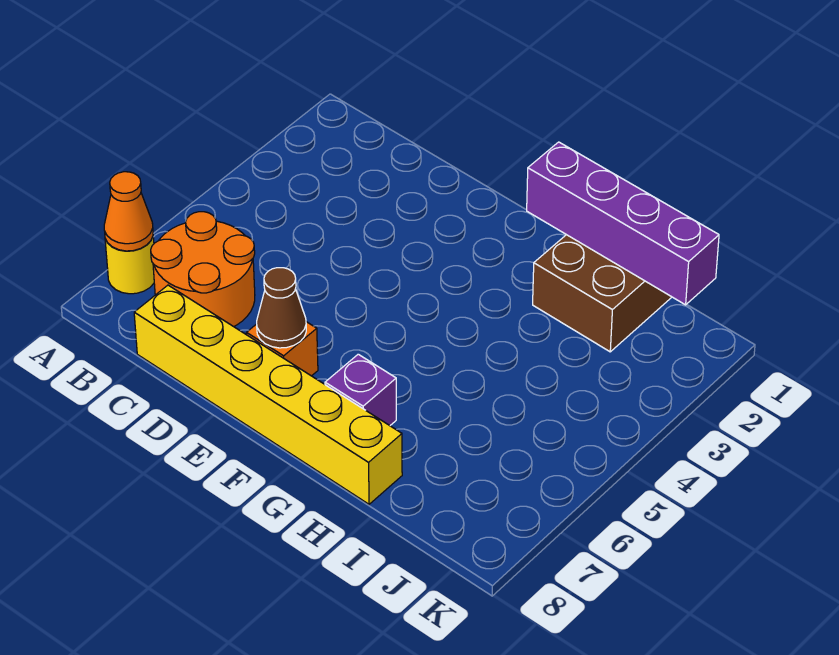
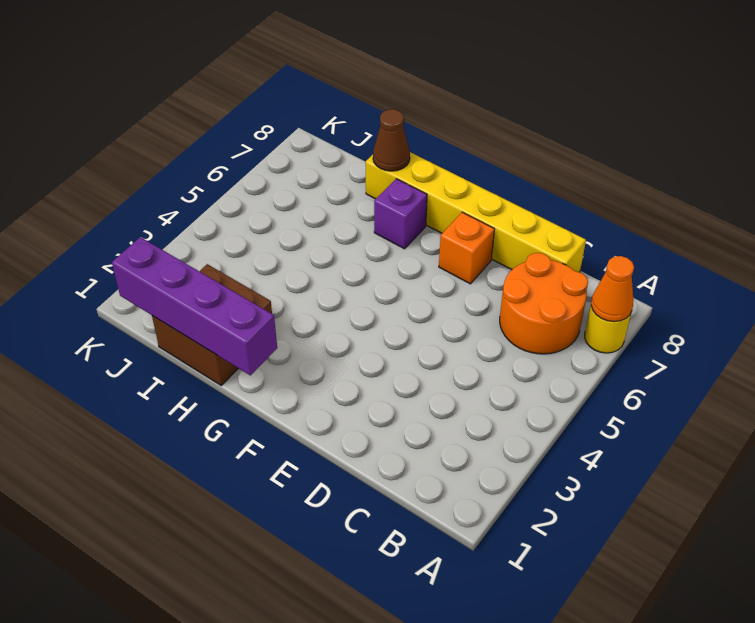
brown 1x1 cone [257,268,306,348] -> brown 1x1 cone moved to [373,109,410,171]

